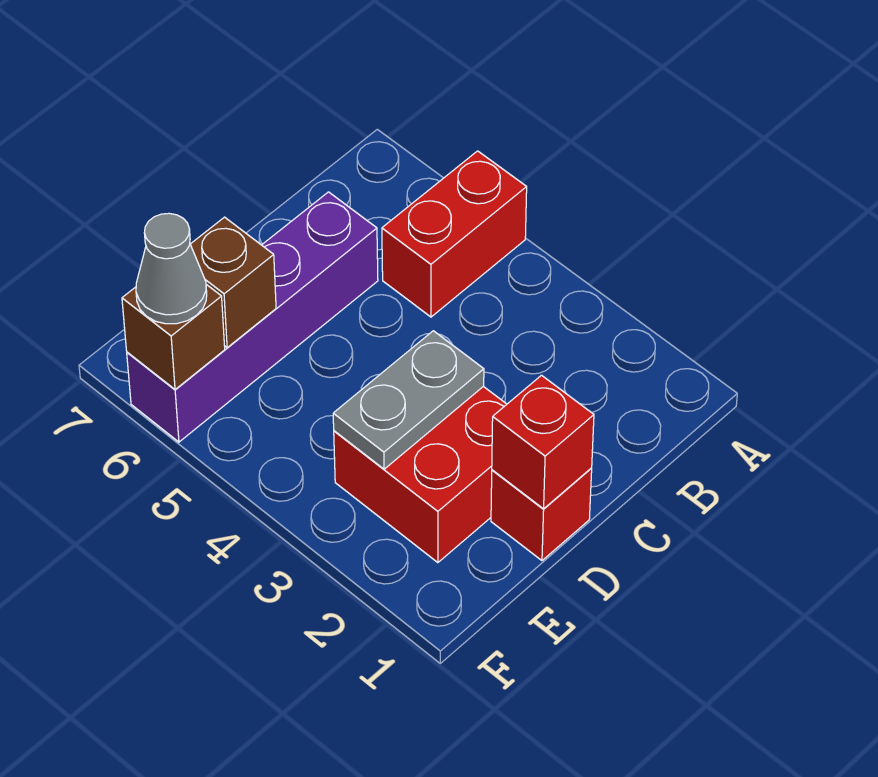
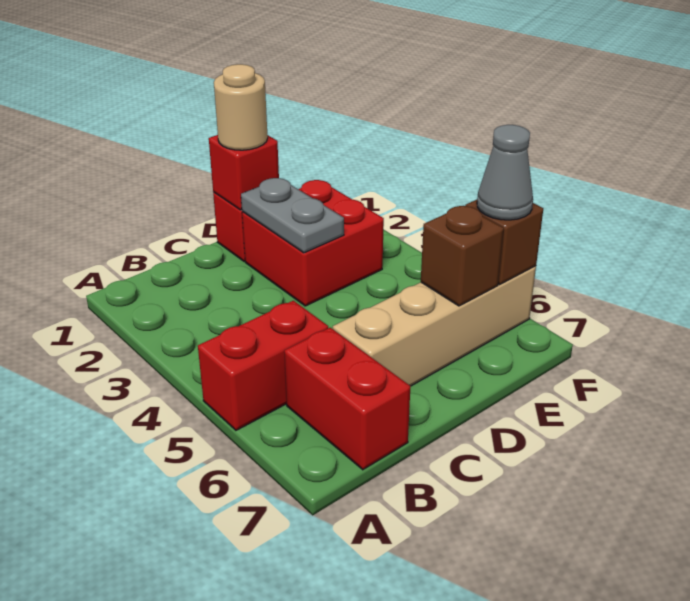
none -> red 1x2 brick [284,328,410,470]
purple 1x4 brick [127,192,378,442] -> tan 1x4 brick [333,266,536,386]
none -> tan 1x1 round brick [214,64,268,150]
grey 1x2 plate [333,331,484,469] -> grey 1x2 plate turned to [241,178,344,253]

